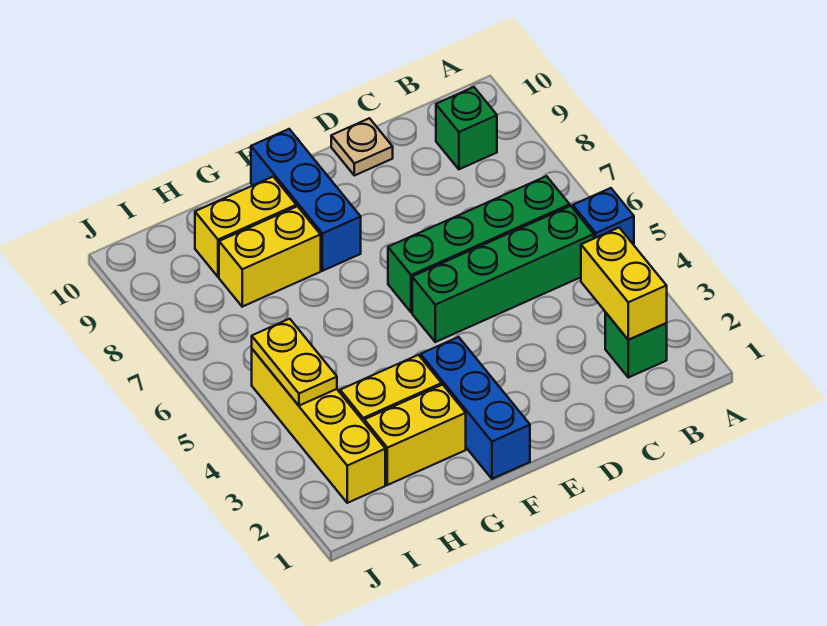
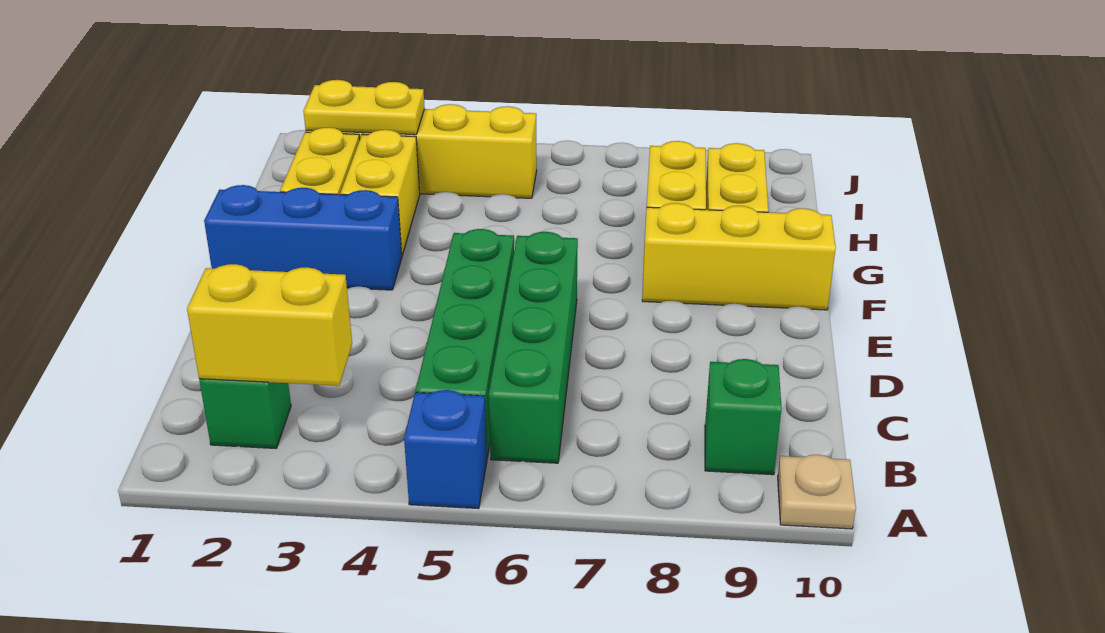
tan 1x1 plate [331,118,393,176] -> tan 1x1 plate moved to [778,455,856,529]
blue 1x3 brick [251,129,361,271] -> yellow 1x3 brick [642,203,836,310]
yellow 1x2 plate [252,319,337,406] -> yellow 1x2 plate moved to [304,80,425,135]

